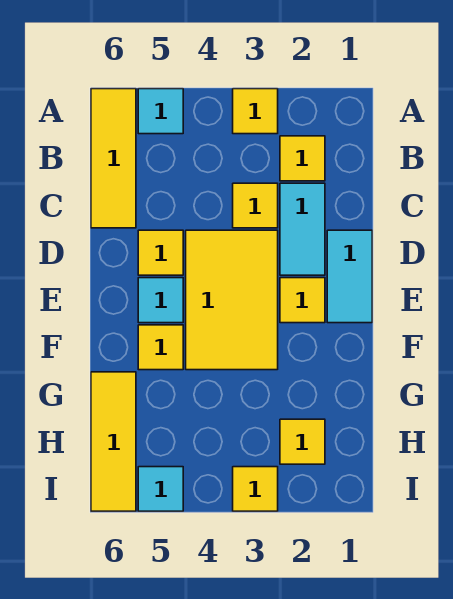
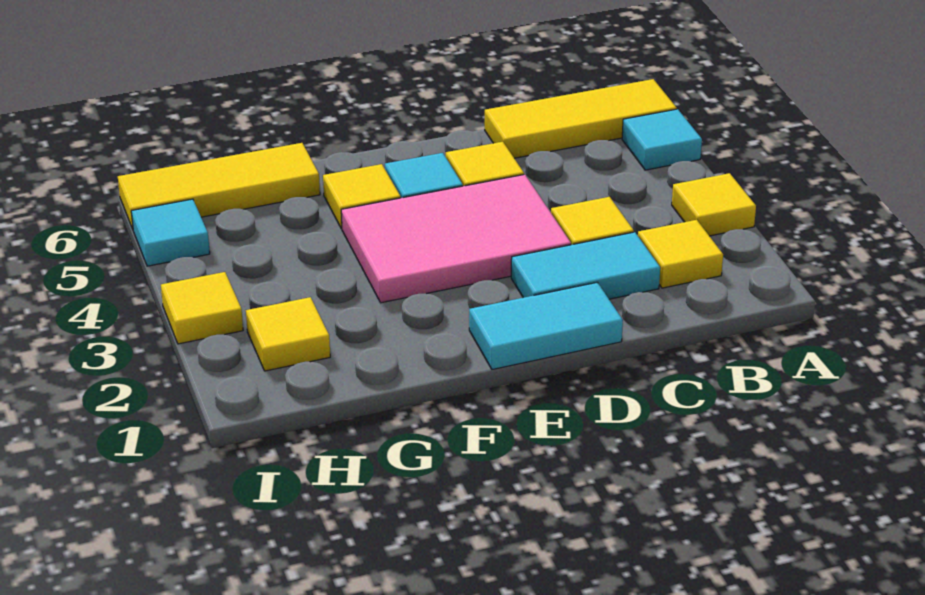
yellow 2x3 tile [186,230,278,370] -> pink 2x3 tile [341,174,571,303]
yellow 1x1 tile [280,278,325,323] -> none

